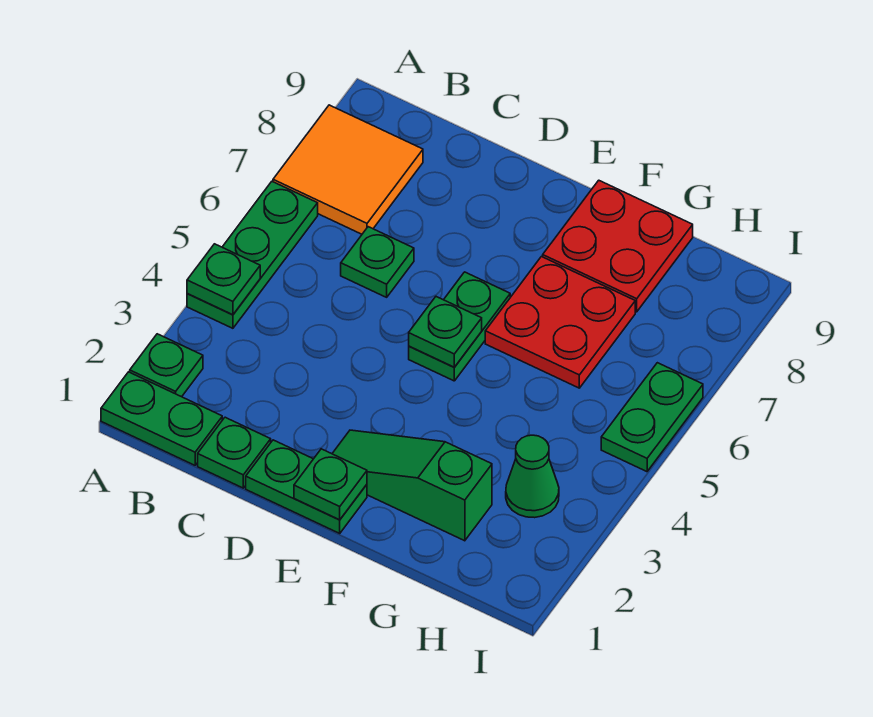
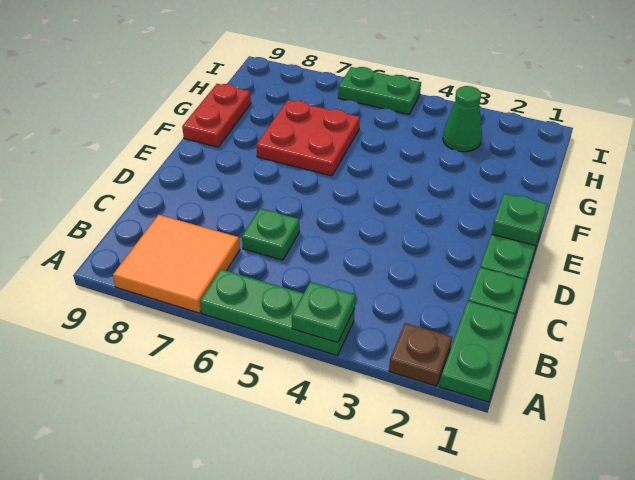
green 1x1 plate [130,334,203,397] -> brown 1x1 plate [389,323,452,386]
green 1x3 slope [332,430,492,541] -> none
green 1x2 plate [409,272,510,381] -> none
green 1x1 plate [409,297,482,367] -> none
red 2x2 plate [543,180,693,312] -> red 1x2 plate [182,84,251,147]

